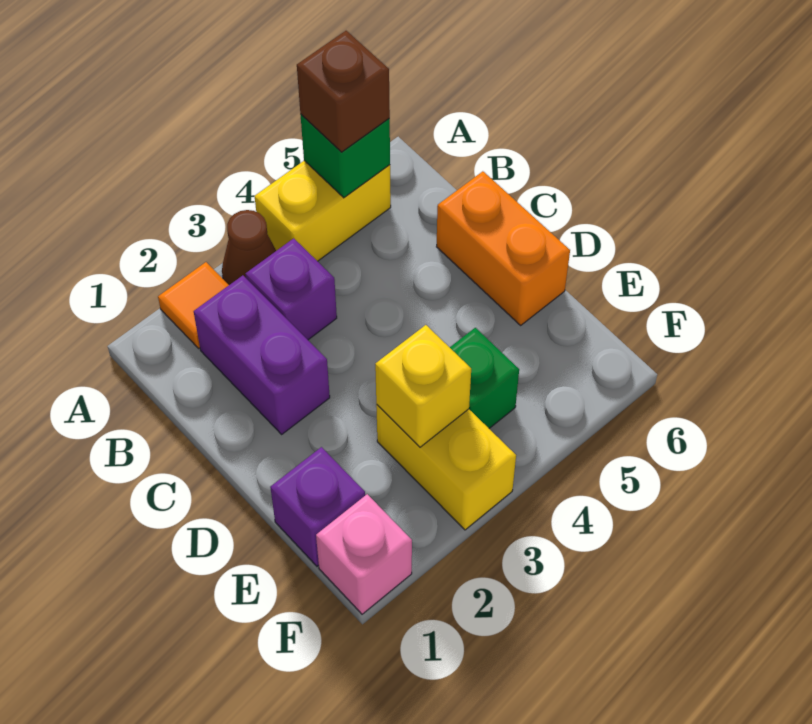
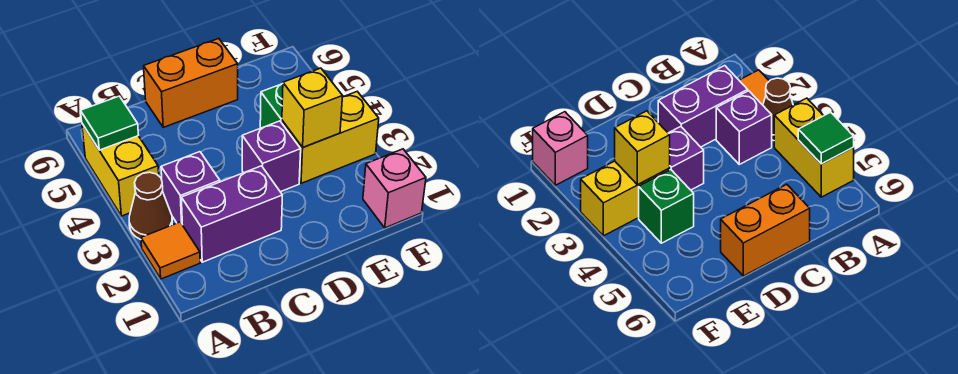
green 1x1 brick [301,115,390,198] -> green 1x1 tile [81,96,139,150]
brown 1x1 brick [297,31,390,152] -> none
purple 1x1 brick [270,447,365,566] -> purple 1x1 brick moved to [242,121,301,192]

